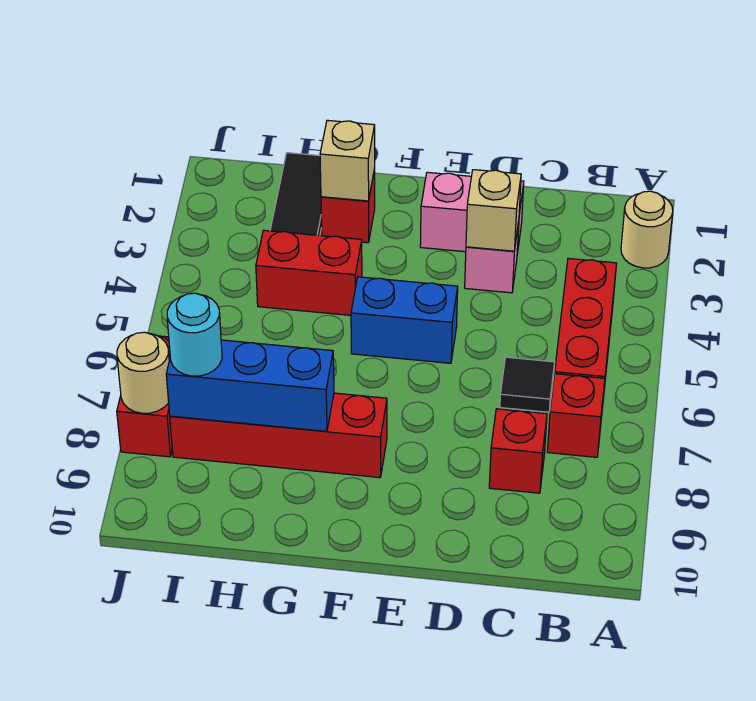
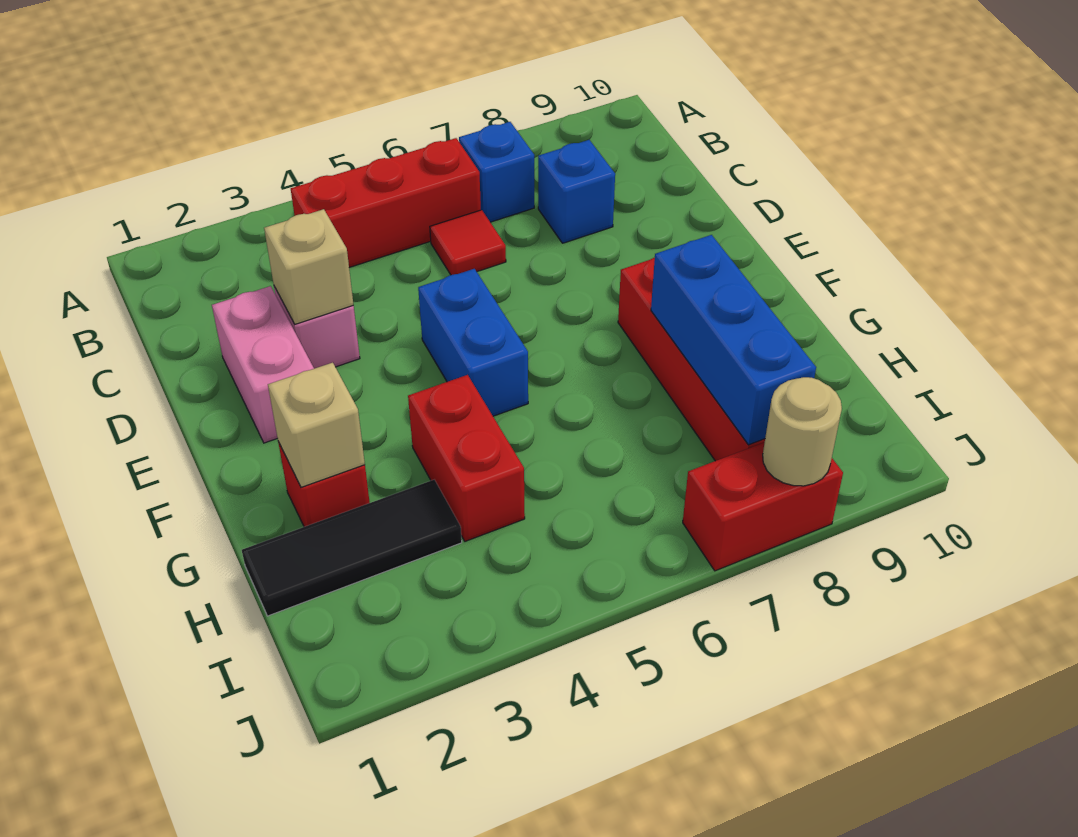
tan 1x1 round brick [621,191,673,268] -> none
red 1x1 brick [547,374,605,457] -> blue 1x1 brick [459,122,534,222]
black 1x1 tile [500,357,555,412] -> red 1x1 tile [430,210,506,275]
red 1x1 brick [489,409,547,493] -> blue 1x1 brick [538,140,615,243]
cyan 1x1 round brick [167,293,222,376] -> none

